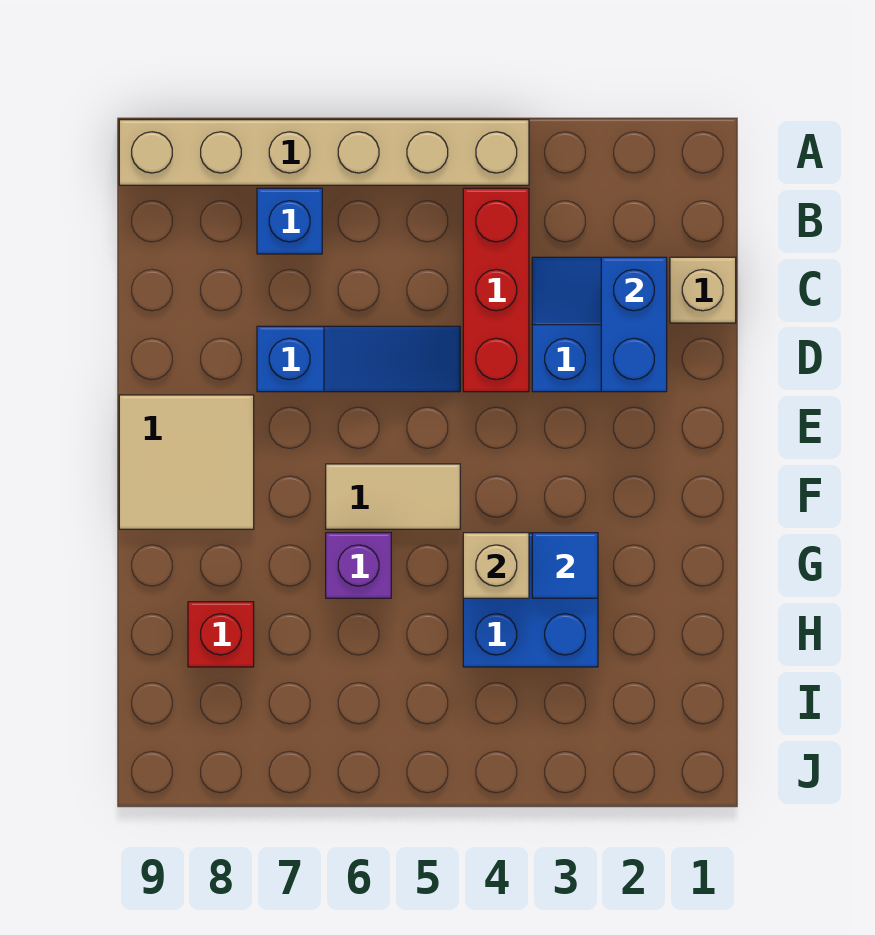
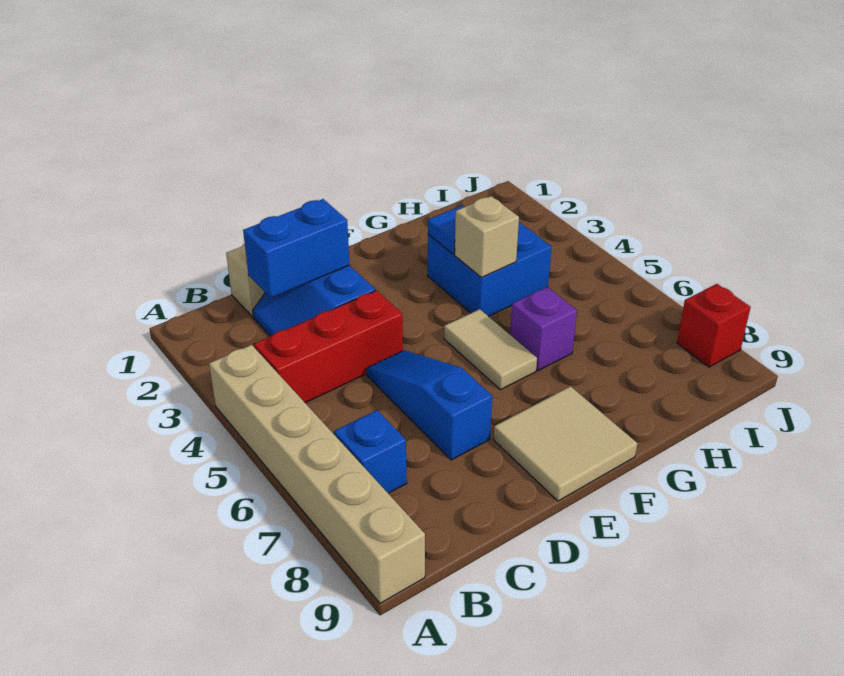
red 1x1 brick [188,602,254,667] -> red 1x1 brick moved to [677,284,751,367]

